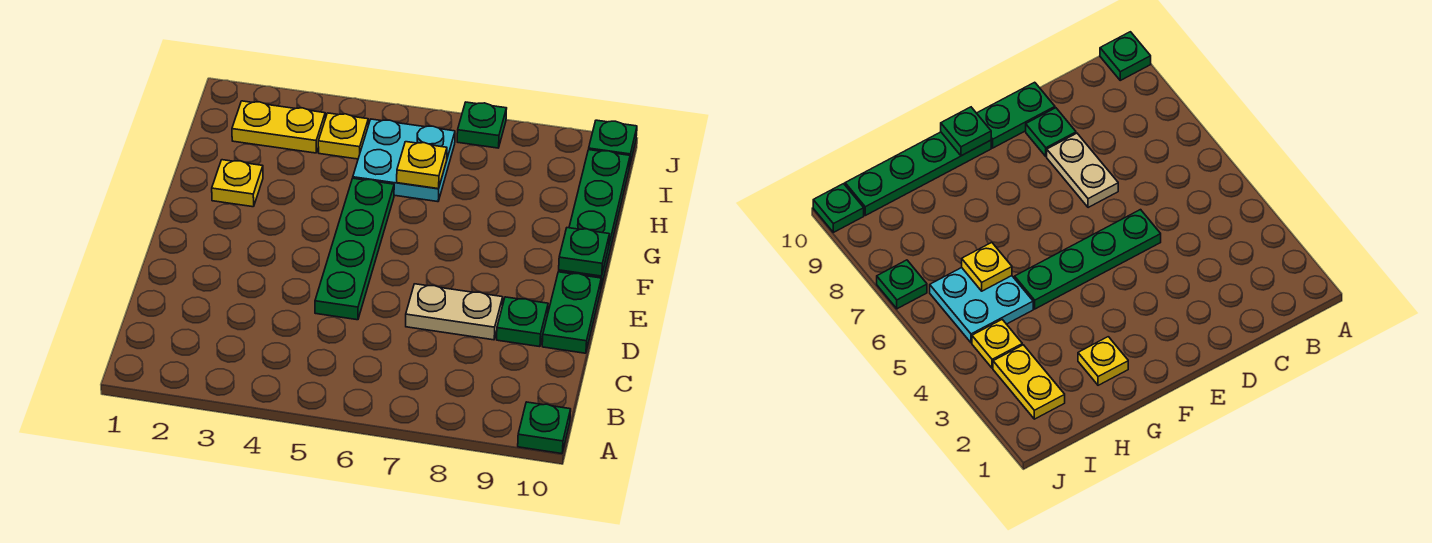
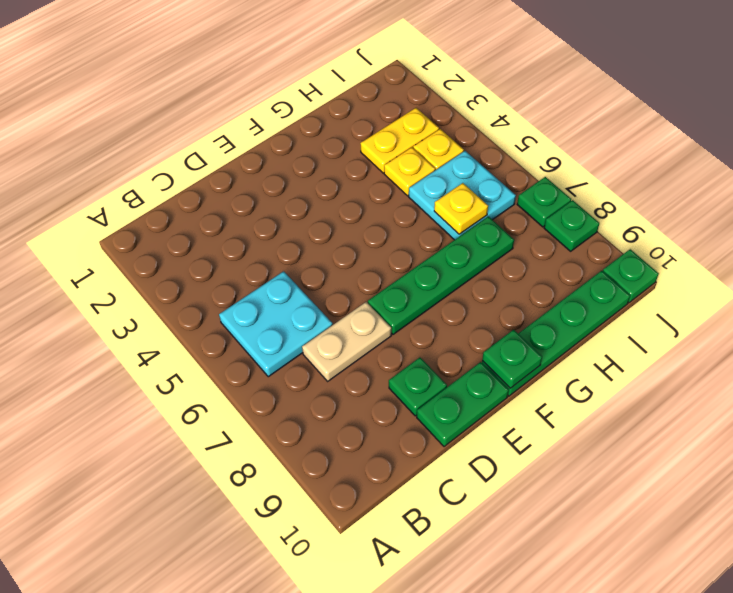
green 1x1 plate [518,402,571,454] -> green 1x1 plate moved to [544,200,599,251]
none -> cyan 2x2 plate [219,271,333,377]
green 1x4 plate [315,178,394,320] -> green 1x4 plate moved to [368,217,514,334]
tan 1x2 plate [406,284,503,340] -> tan 1x2 plate turned to [302,302,391,381]
yellow 1x1 plate [212,160,263,207] -> yellow 1x1 plate moved to [384,147,435,196]
yellow 1x2 plate [232,101,325,153] -> yellow 1x2 plate turned to [360,108,439,173]

